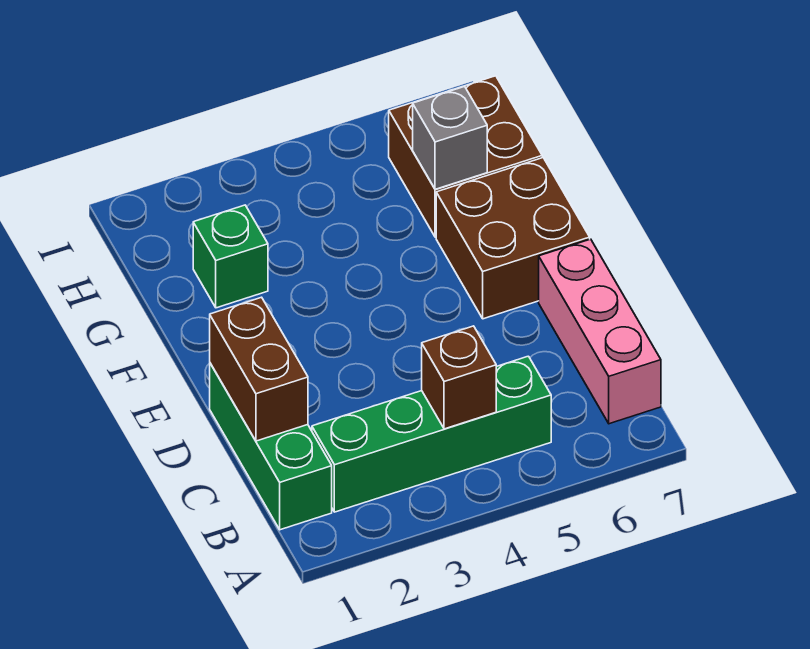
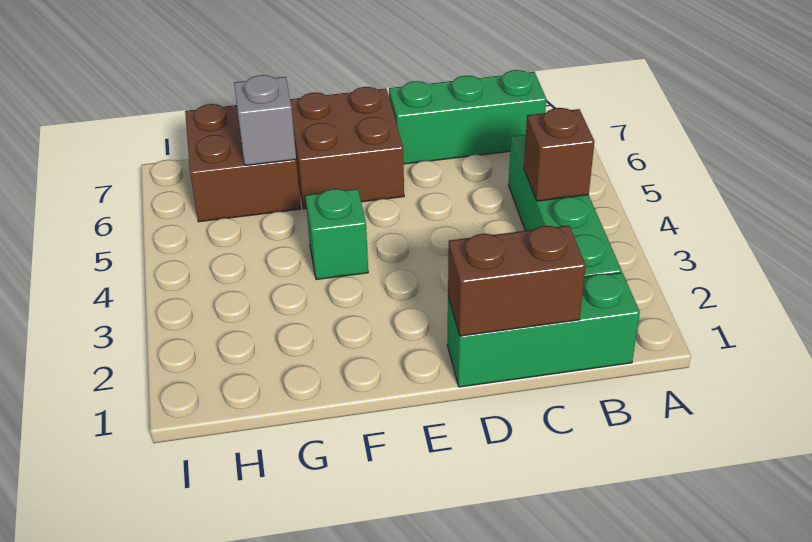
pink 1x3 brick [539,239,661,424] -> green 1x3 brick [389,70,546,164]
green 1x1 brick [193,205,268,308] -> green 1x1 brick moved to [306,189,368,280]

